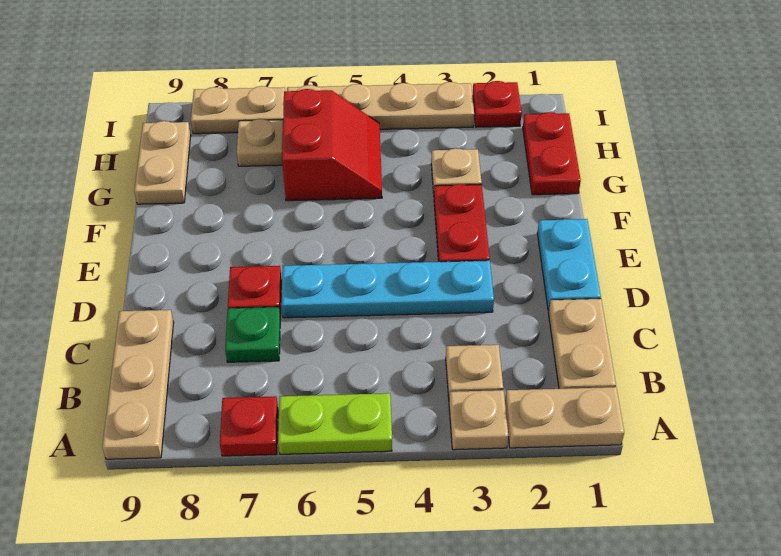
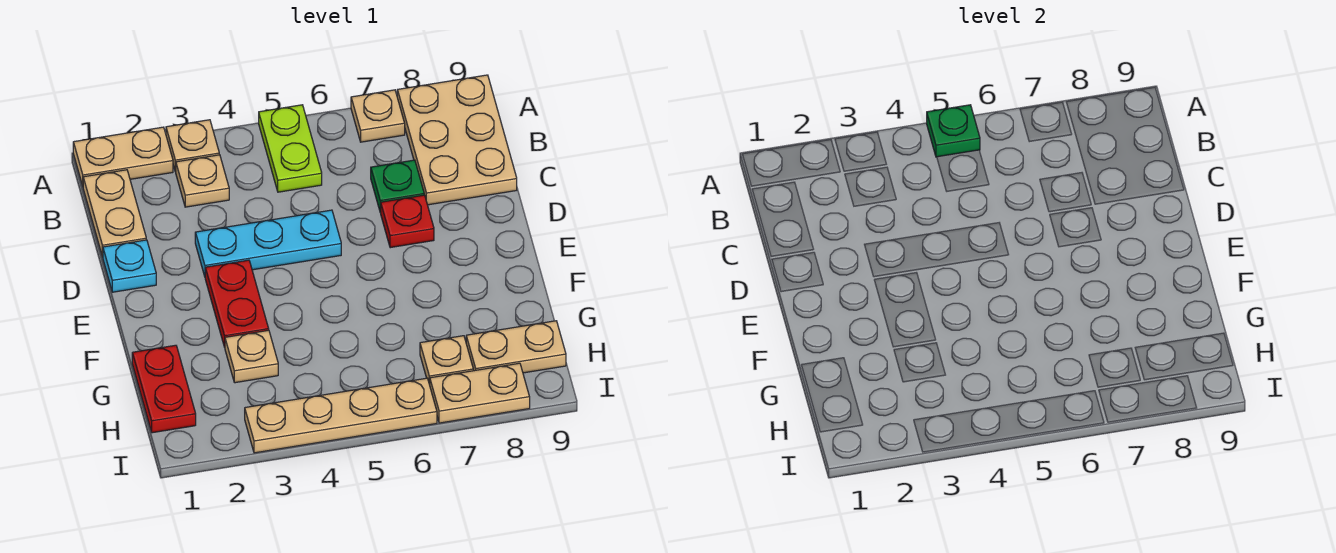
lime 1x2 plate [278,393,392,454] -> lime 1x2 plate turned to [259,105,322,192]
none -> green 1x1 plate [927,105,980,157]
red 1x1 plate [220,396,278,456] -> tan 1x1 plate [351,90,405,142]
tan 1x3 plate [102,310,174,459] -> tan 2x3 plate [397,75,517,205]
cyan 1x2 plate [537,219,601,311] -> cyan 1x1 plate [103,240,156,292]
cyan 1x4 plate [282,261,494,318] -> cyan 1x3 plate [195,210,341,276]
red 2x2 slope [282,89,382,201] -> none
tan 1x2 plate [134,121,191,204] -> tan 1x2 plate turned to [466,321,566,373]
red 1x1 plate [472,81,522,127] -> none

